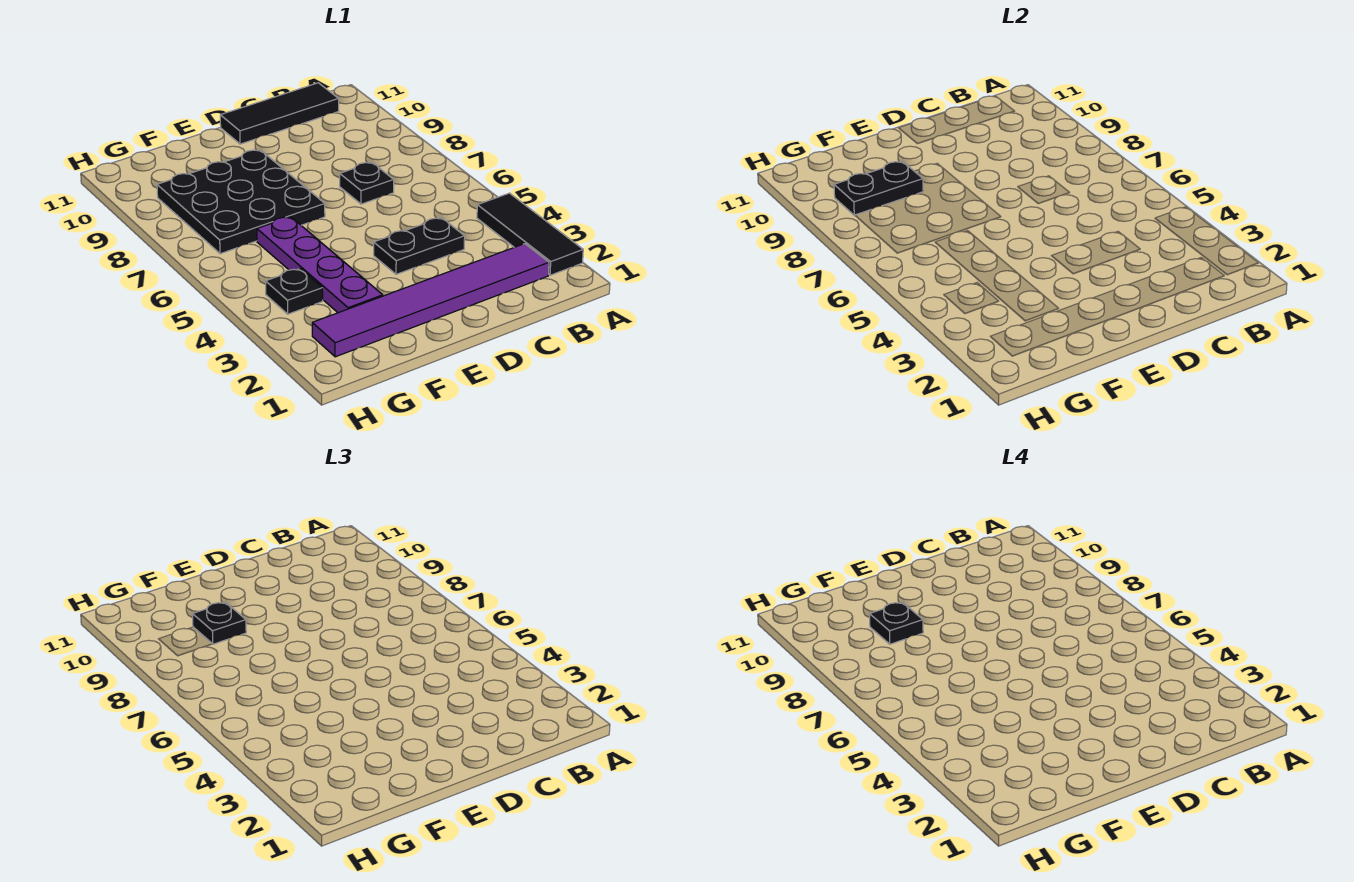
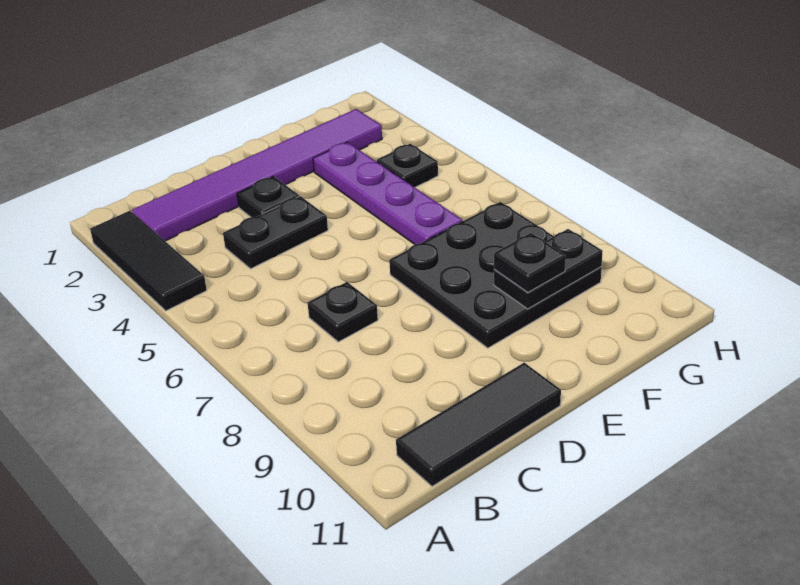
black 1x1 plate [869,603,923,644] -> black 1x1 plate moved to [237,176,299,217]

